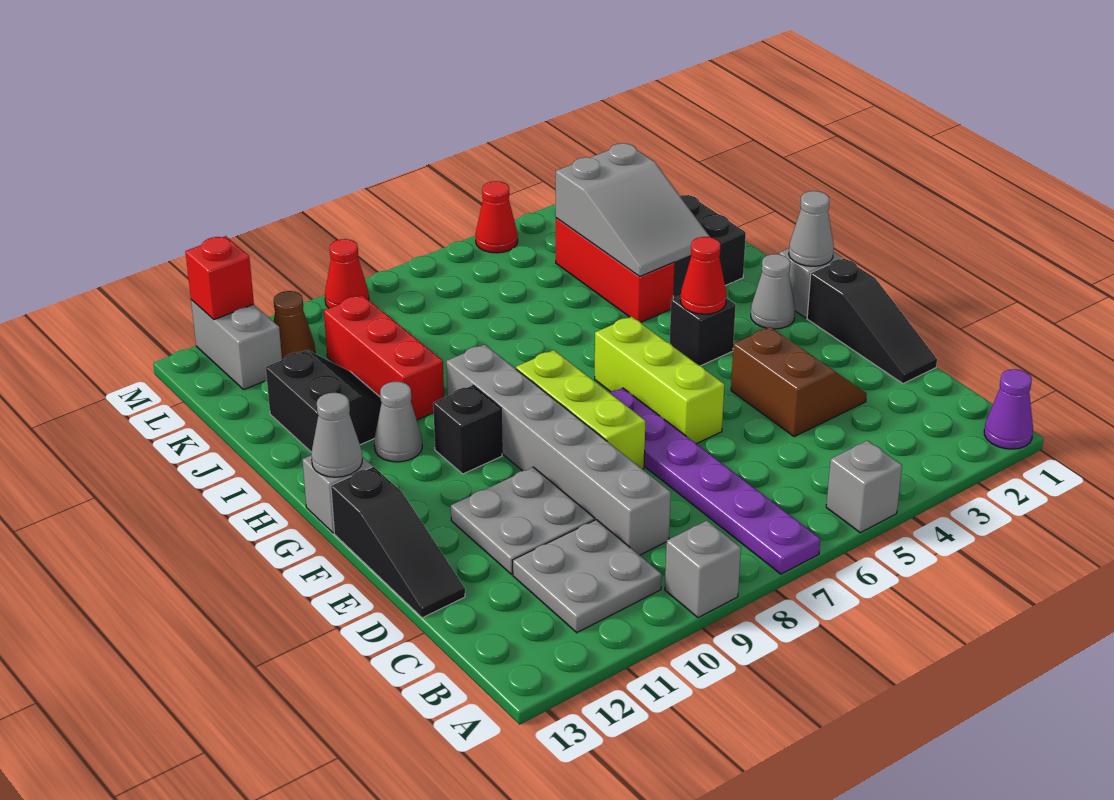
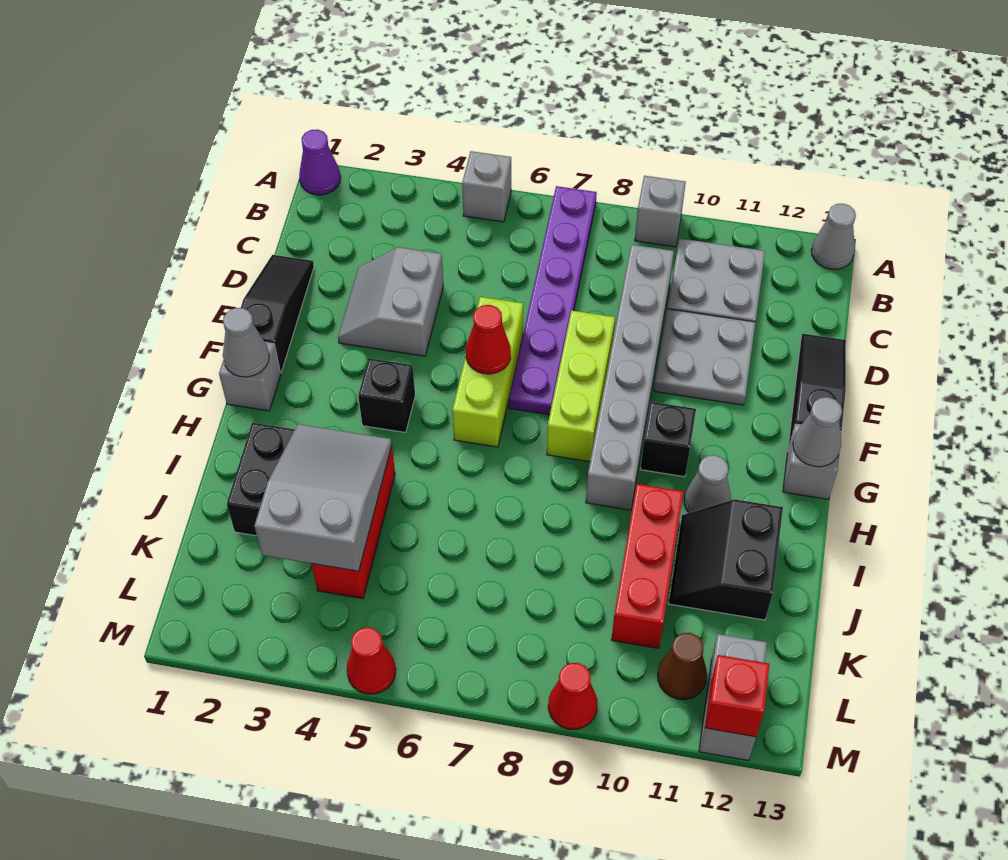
brown 2x2 slope [731,327,867,437] -> grey 2x2 slope [338,247,443,356]
grey 1x1 cone [751,254,795,329] -> grey 1x1 cone moved to [811,204,856,269]
red 1x1 cone [680,237,727,314] -> red 1x1 cone moved to [466,305,511,374]

